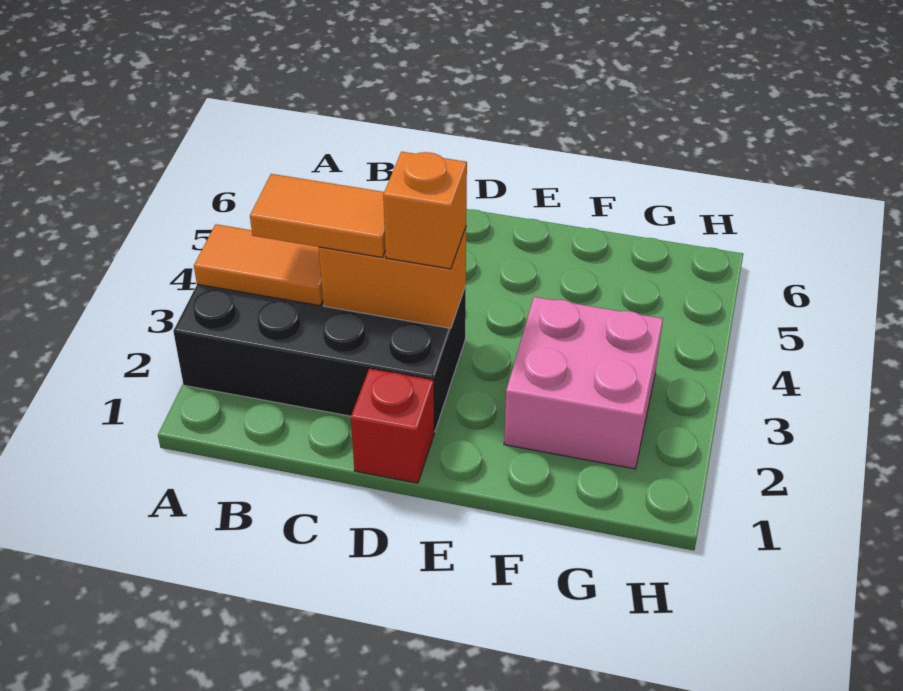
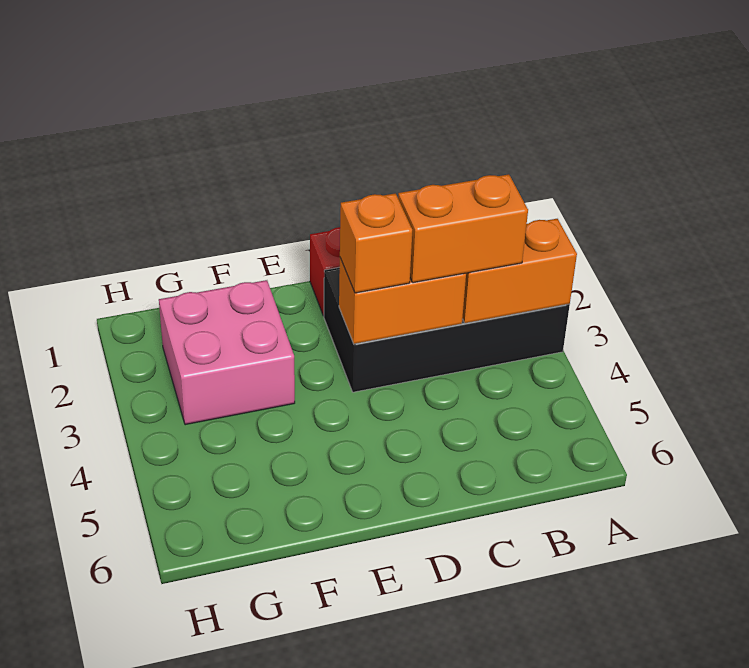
orange 1x2 tile [194,224,323,306] -> orange 1x2 brick [462,219,577,323]
orange 1x2 tile [250,174,386,257] -> orange 1x2 brick [398,174,528,283]

